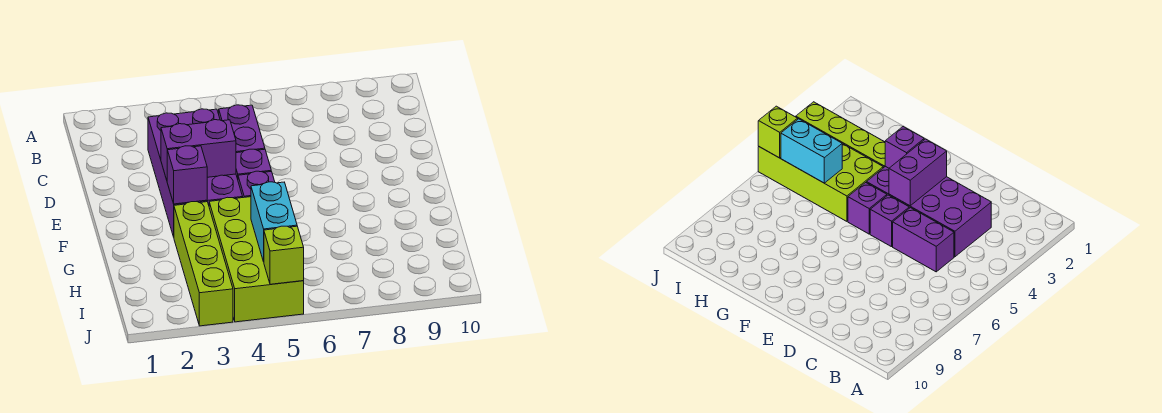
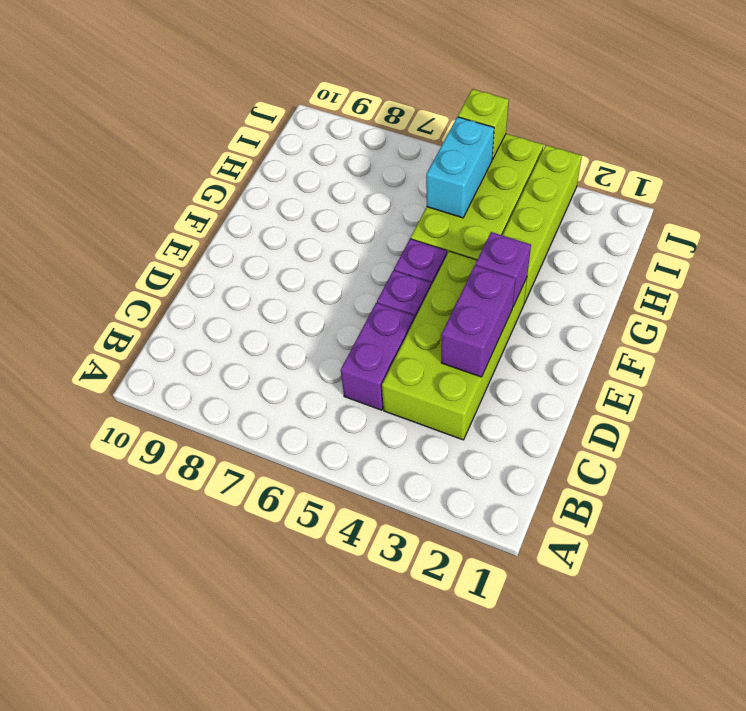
purple 2x4 brick [148,109,243,237] -> lime 2x4 brick [382,251,527,440]
purple 1x2 brick [161,120,236,180] -> purple 1x2 brick turned to [441,265,516,377]

